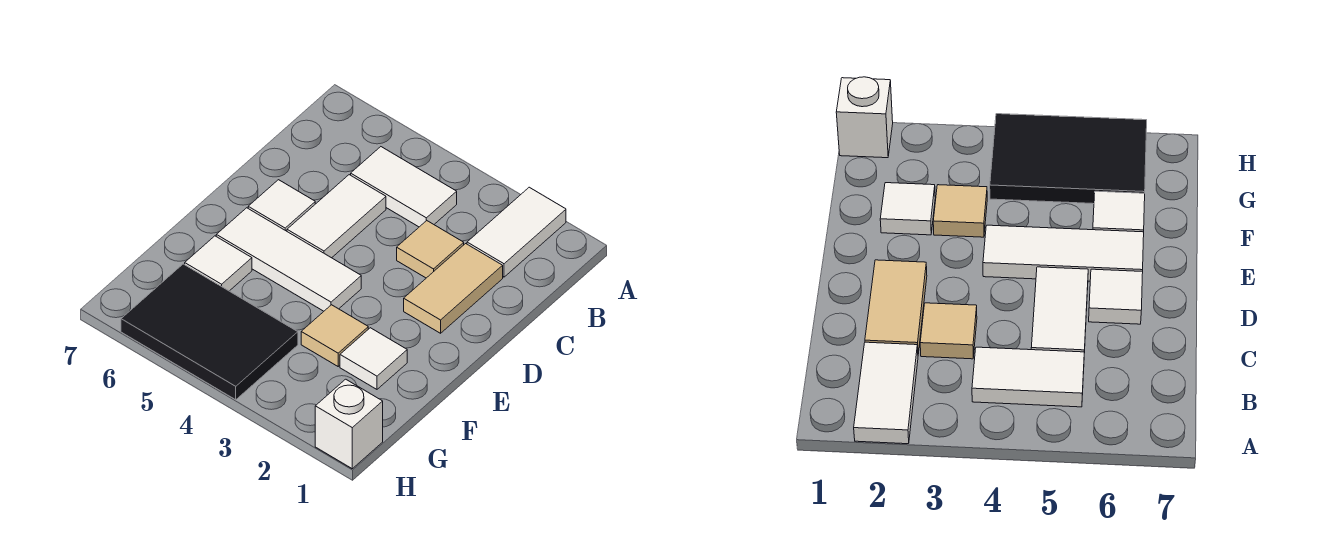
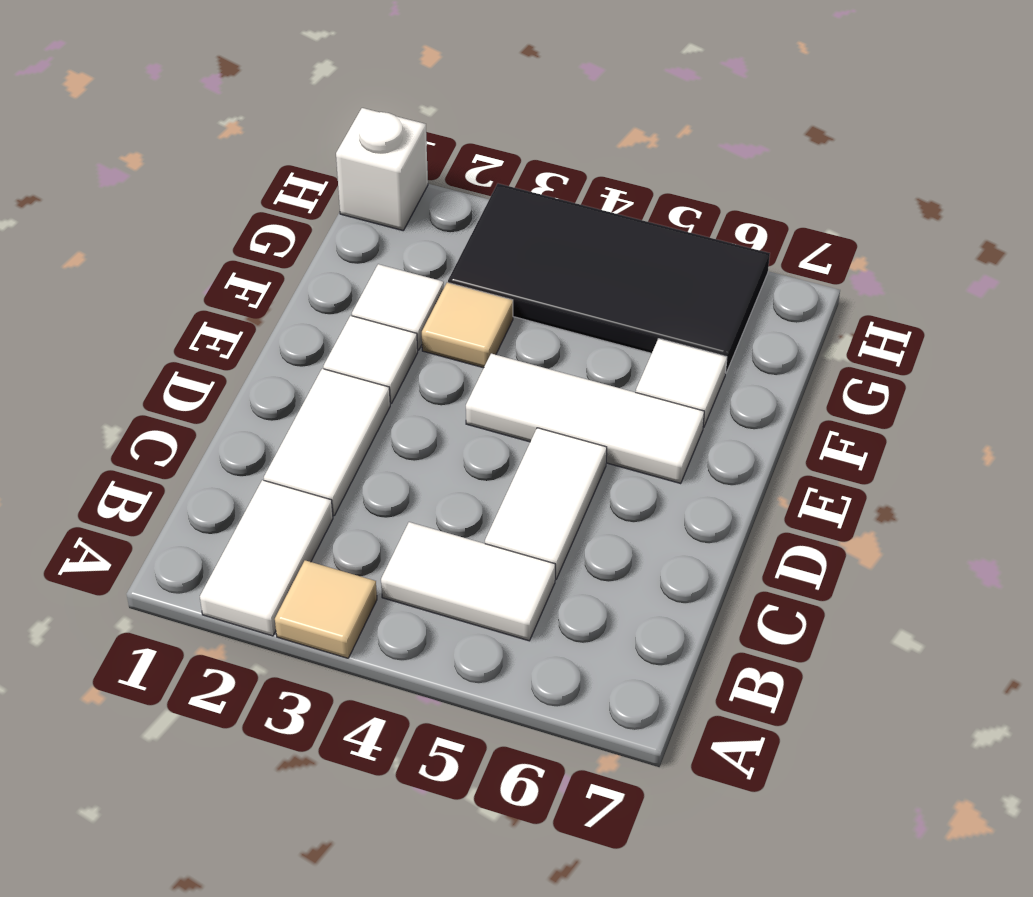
tan 1x2 tile [404,244,503,333] -> white 1x2 tile [264,369,390,516]
tan 1x1 tile [397,221,464,278] -> tan 1x1 tile moved to [275,560,377,658]
white 1x1 tile [248,180,315,231] -> white 1x1 tile moved to [323,316,418,403]
black 2x3 tile [121,264,298,400] -> black 2x4 tile [448,184,770,373]

